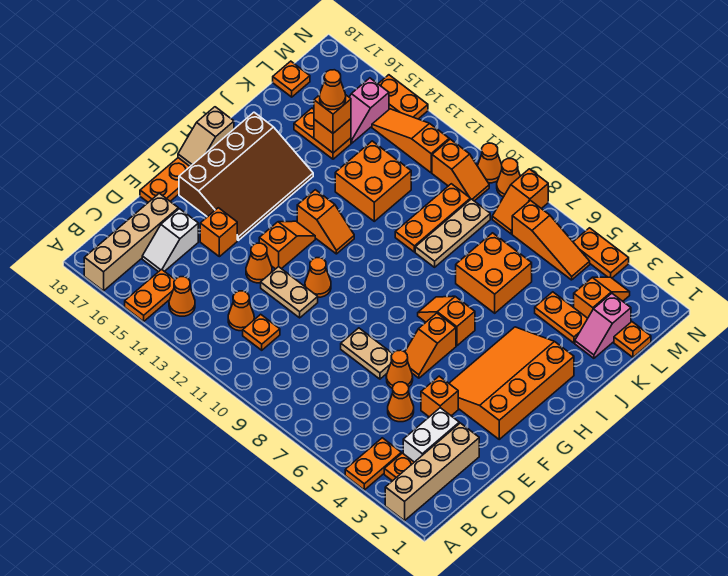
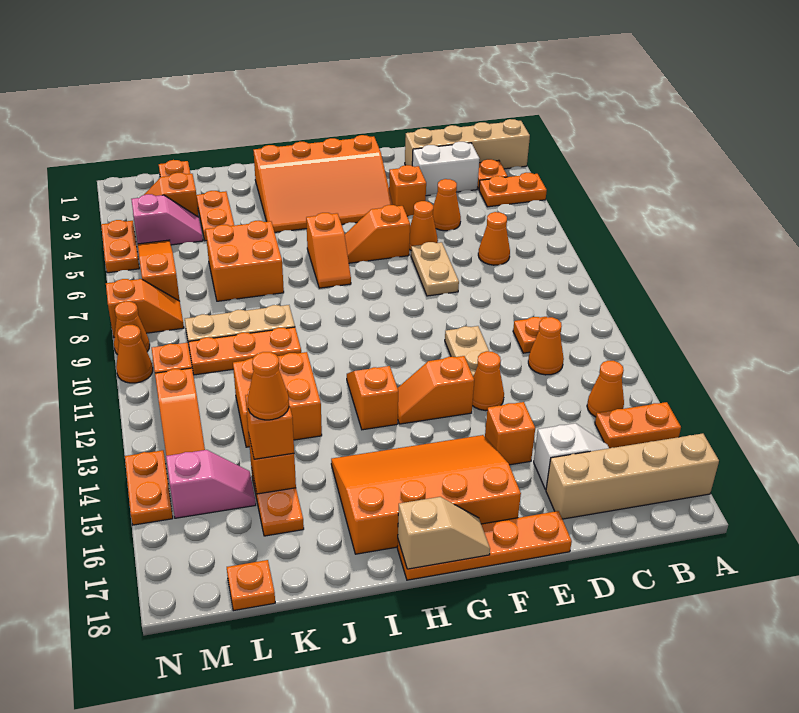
orange 1x2 slope [405,313,456,378] -> orange 1x2 slope turned to [345,205,410,263]
orange 1x1 cone [305,258,331,297] -> orange 1x1 cone moved to [478,212,510,265]
brown 3x4 slope [179,112,313,240] -> orange 3x4 slope [331,435,521,554]
pink 1x2 slope [575,293,631,358] -> pink 1x2 slope moved to [131,194,203,245]

